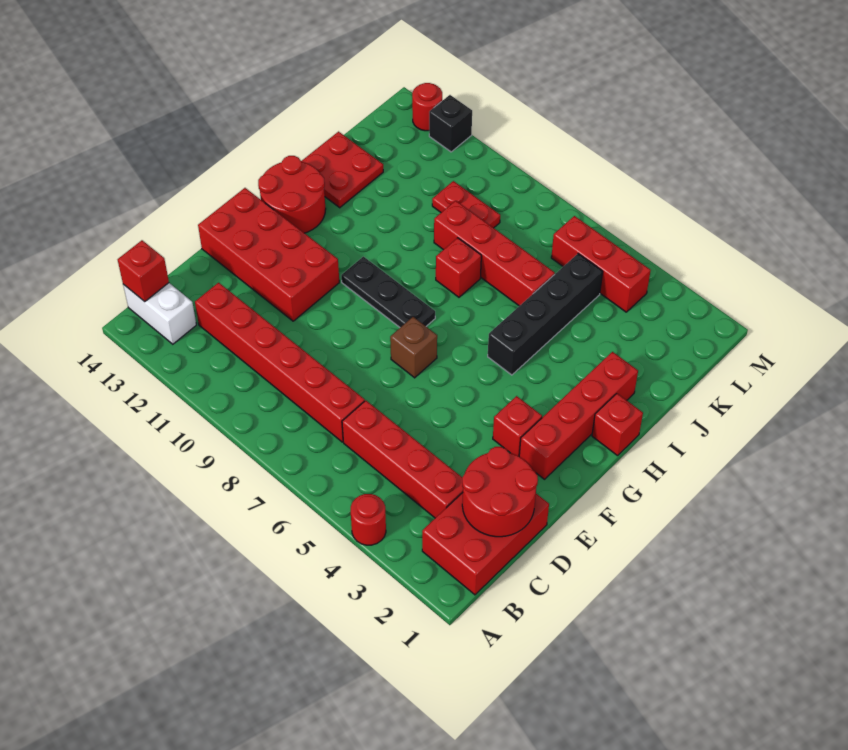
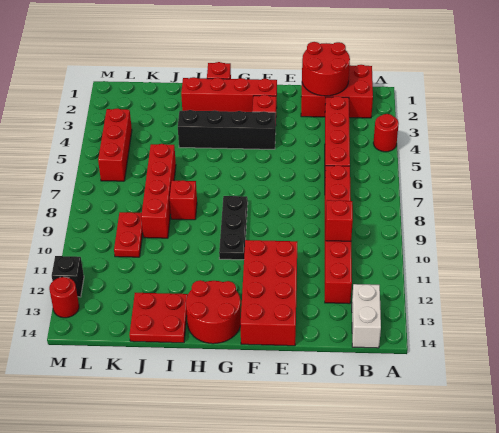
red 1x1 brick [118,240,169,302] -> red 1x1 brick moved to [326,200,353,241]
brown 1x1 brick [390,317,437,378] -> none
black 1x4 brick [488,254,603,375] -> black 1x4 brick moved to [178,110,276,149]

